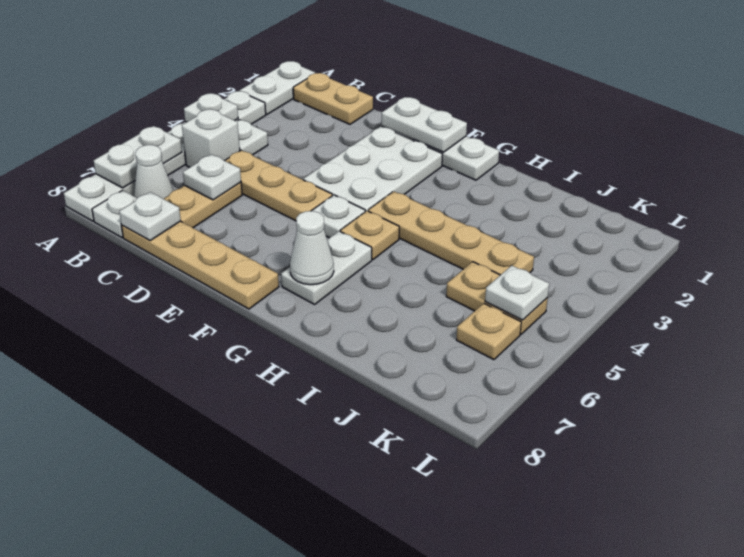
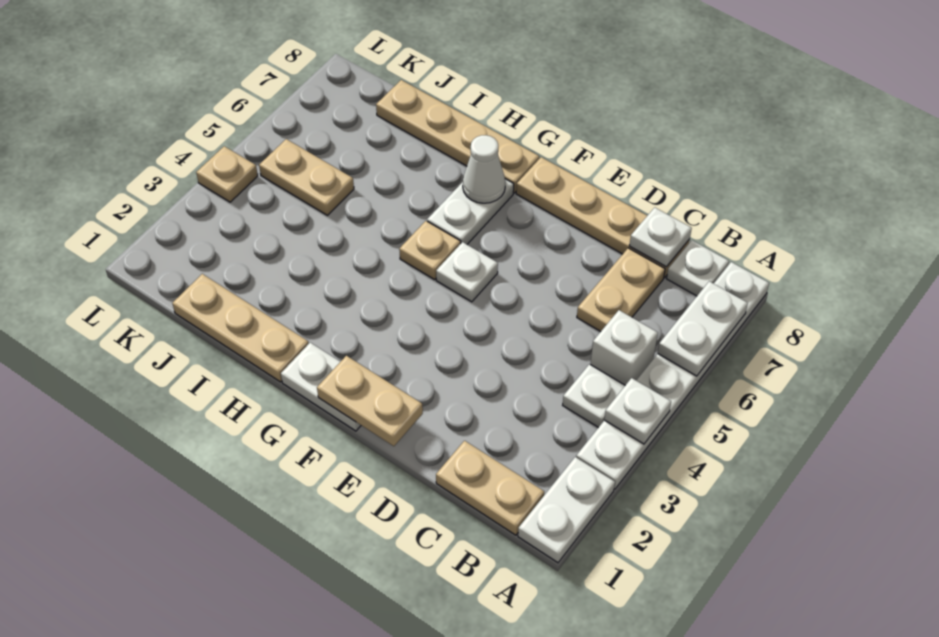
white 1x1 cone [134,145,173,199] -> none
tan 1x3 plate [225,150,332,221] -> tan 1x3 plate moved to [172,274,309,382]
white 1x1 plate [183,154,241,200] -> none
white 1x2 plate [382,97,467,152] -> tan 1x2 plate [317,356,423,446]
white 2x3 plate [303,127,442,212] -> none
tan 1x4 plate [368,191,534,275] -> tan 1x4 plate moved to [376,80,539,193]
white 1x1 plate [485,266,549,320] -> none
tan 1x1 plate [456,303,521,360] -> tan 1x1 plate moved to [196,146,258,202]

